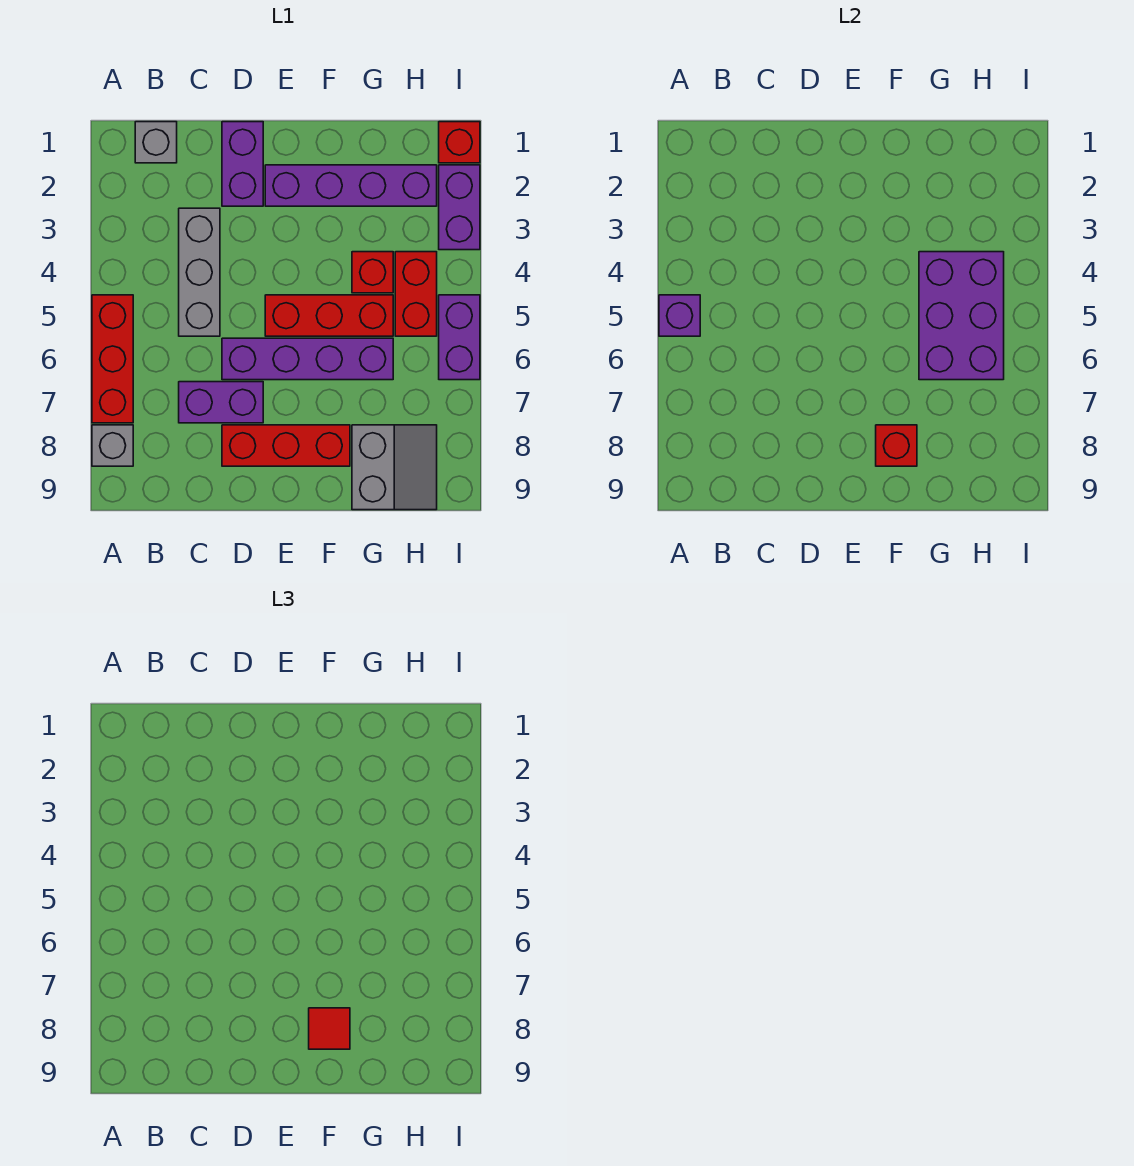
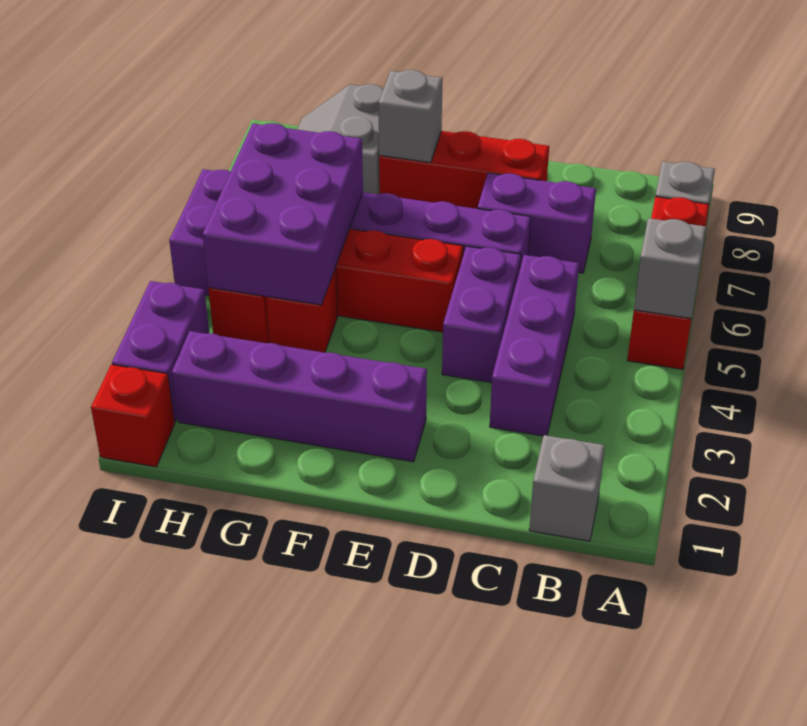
purple 1x1 brick [659,295,700,336] -> grey 1x1 brick [634,218,706,319]
grey 1x3 brick [179,208,220,336] -> purple 1x3 brick [490,255,579,436]
purple 1x2 brick [222,122,263,206] -> purple 1x2 brick moved to [442,246,521,383]
red 1x1 brick [876,425,917,466] -> grey 1x1 brick [379,70,443,163]
red 1x1 tile [309,1008,350,1049] -> none

